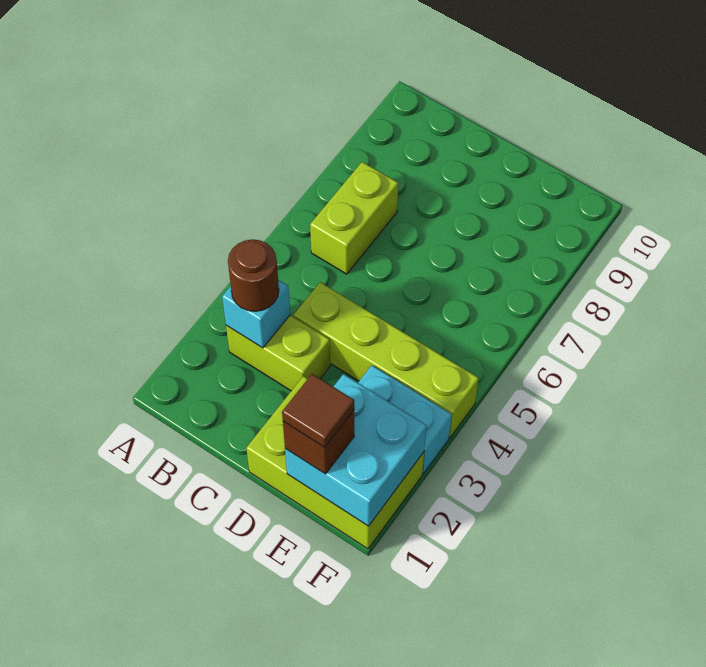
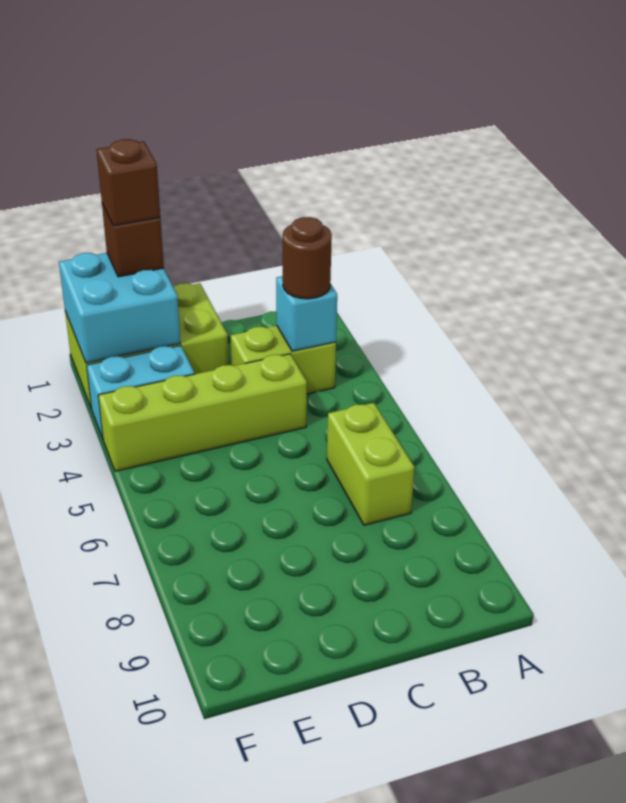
brown 1x1 tile [282,374,354,447] -> brown 1x1 brick [97,139,160,226]

